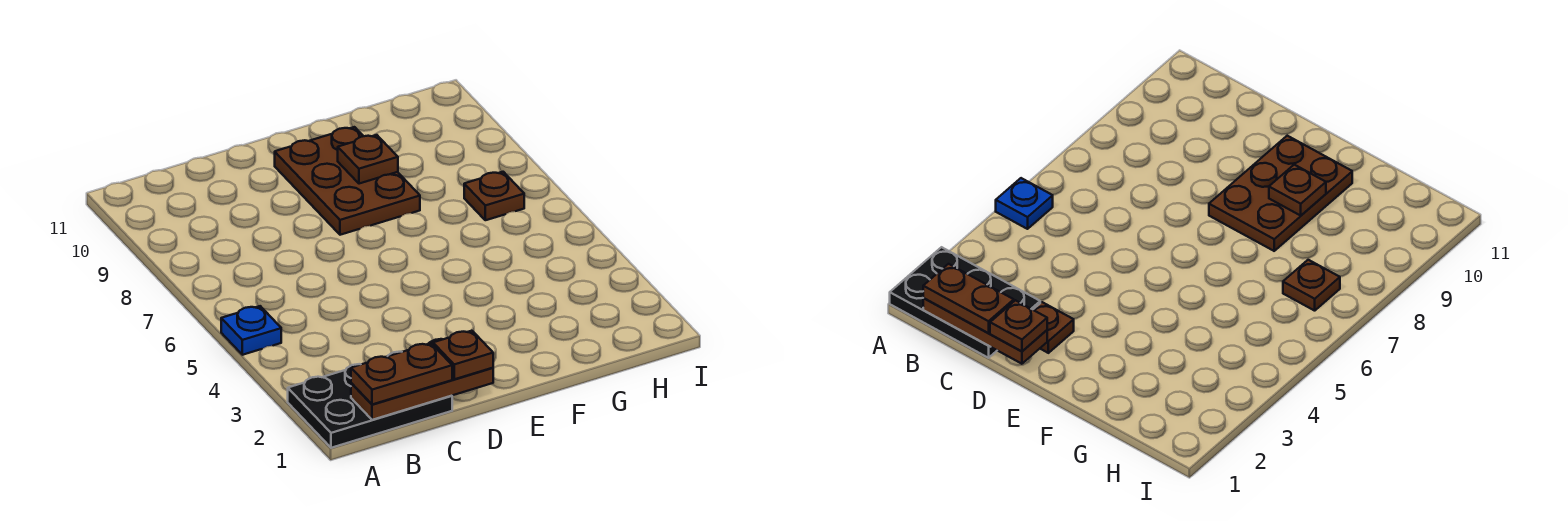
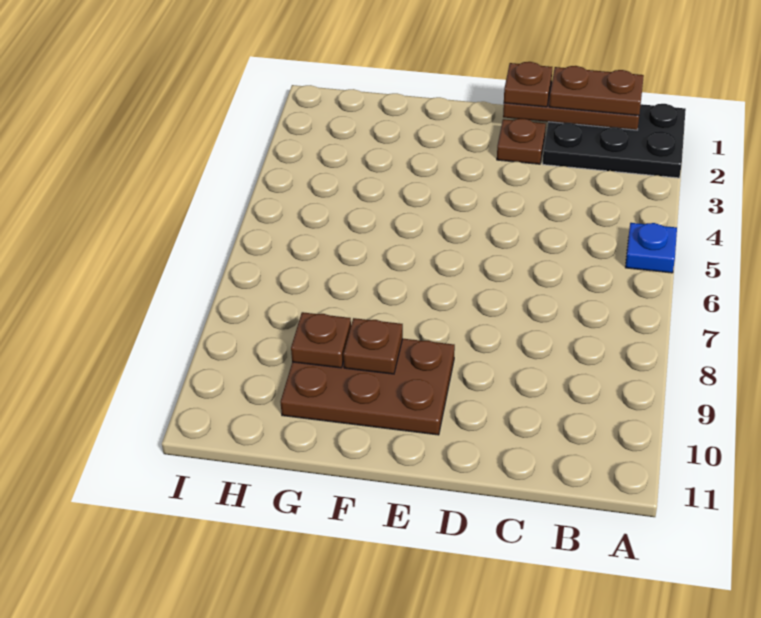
brown 2x3 plate [275,127,420,235] -> brown 2x3 plate turned to [281,339,455,435]
brown 1x1 plate [464,172,524,220] -> brown 1x1 plate moved to [291,312,351,368]

